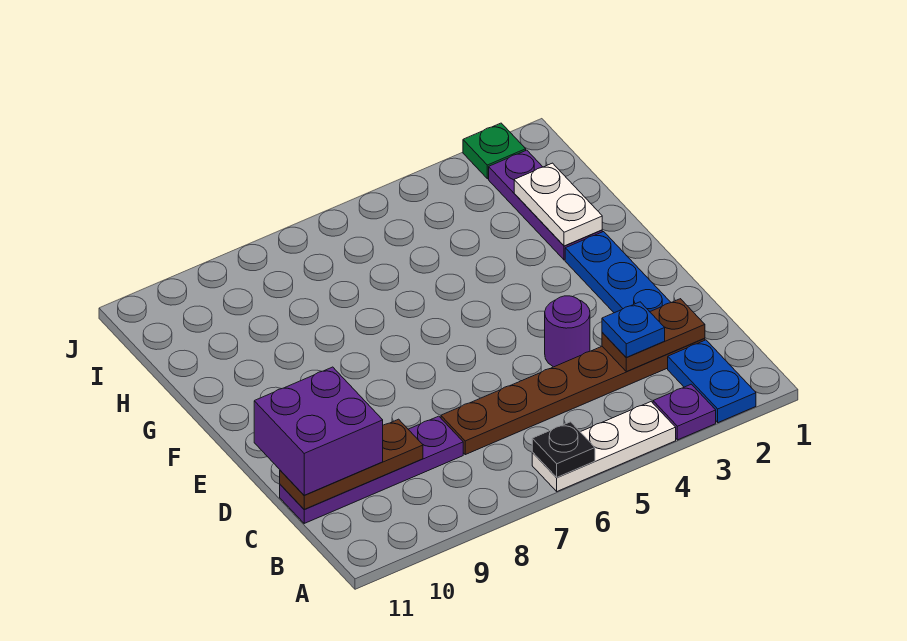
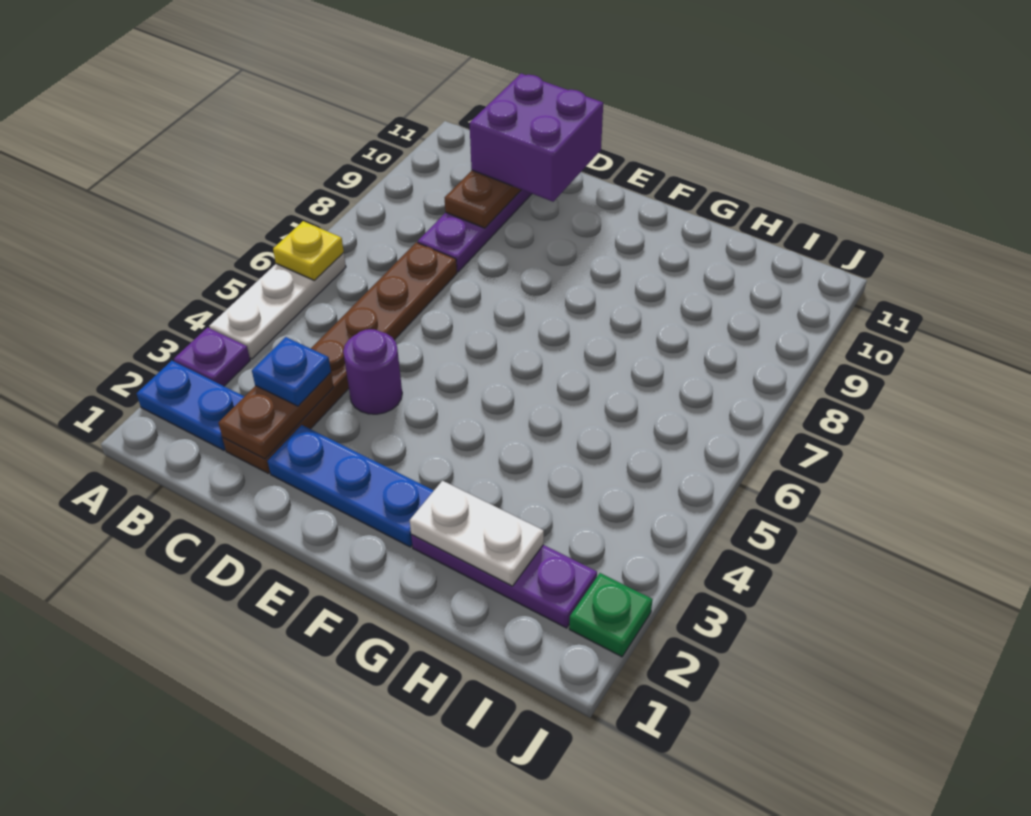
black 1x1 plate [532,422,595,477] -> yellow 1x1 plate [273,221,344,280]

